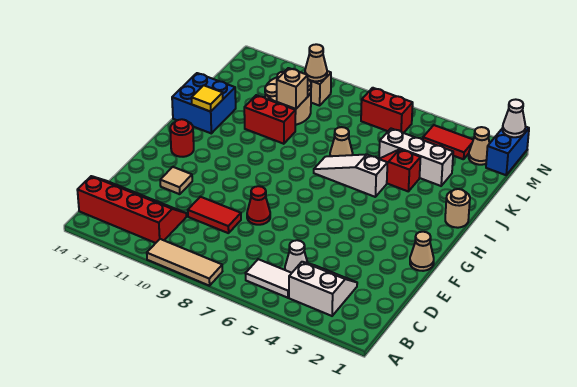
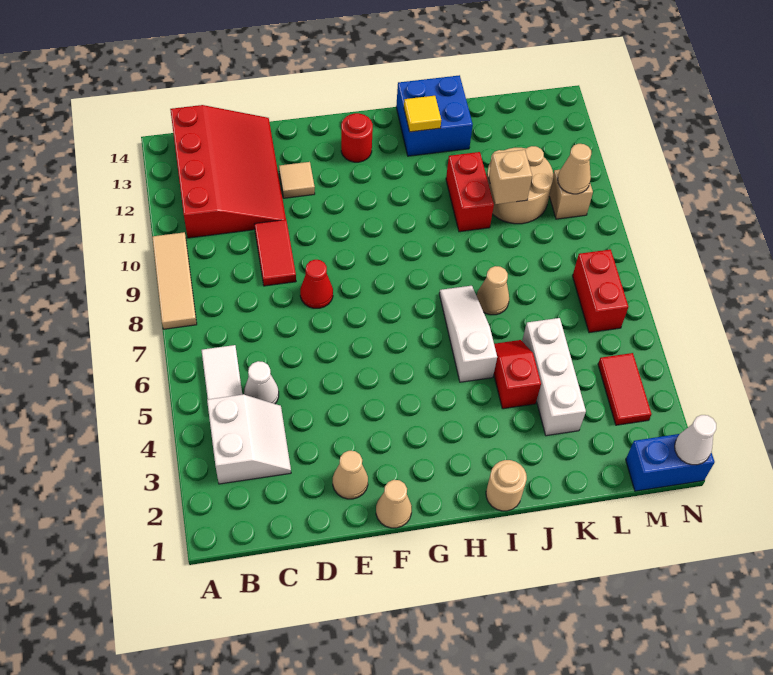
red 2x4 slope [77,176,186,243] -> red 3x4 slope [170,105,286,238]
tan 1x1 cone [469,127,490,165] -> tan 1x1 cone moved to [333,451,368,499]

